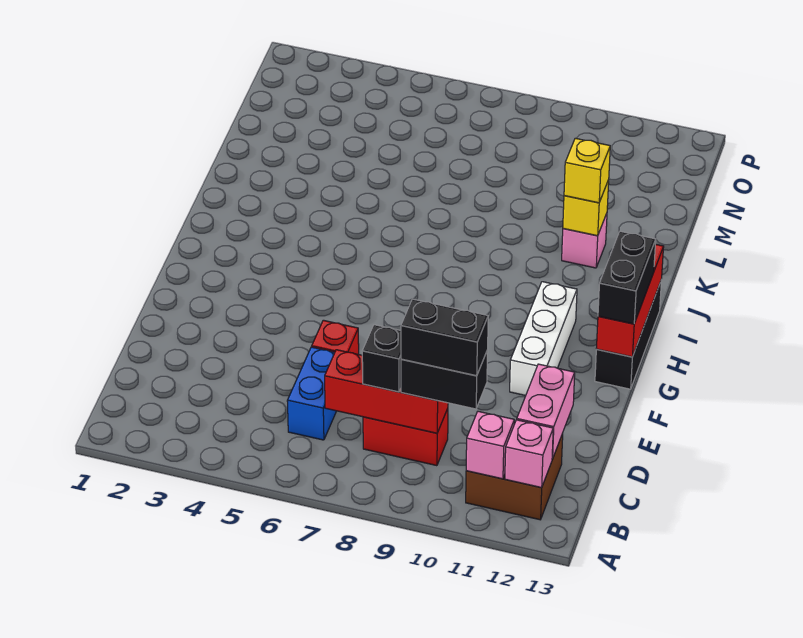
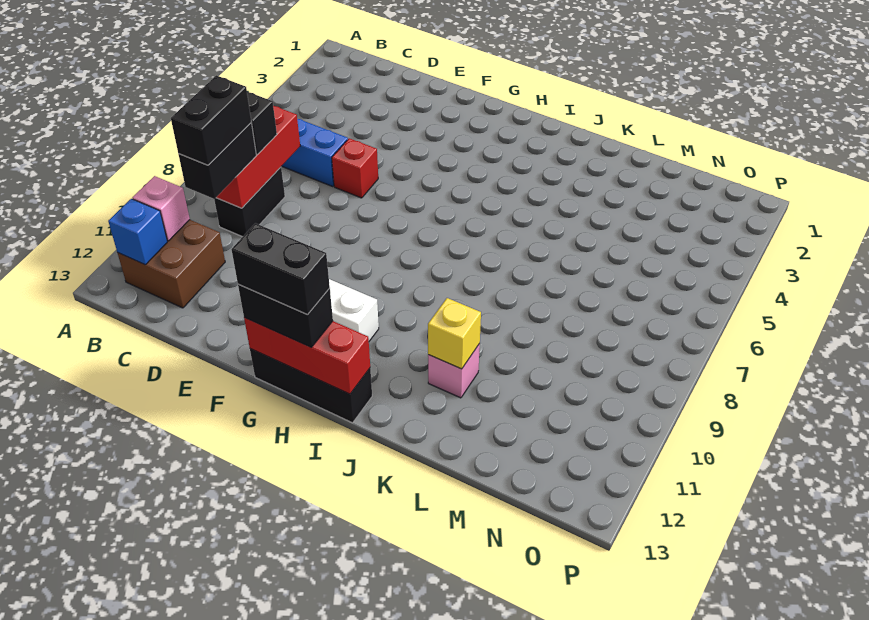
pink 1x1 brick [505,420,553,488] -> blue 1x1 brick [108,199,167,265]
red 1x2 brick [363,408,448,466] -> black 1x2 brick [214,167,285,237]
pink 1x2 brick [517,364,575,459] -> none
none -> black 1x2 brick [232,223,330,315]
yellow 1x1 brick [564,138,610,203] -> none

